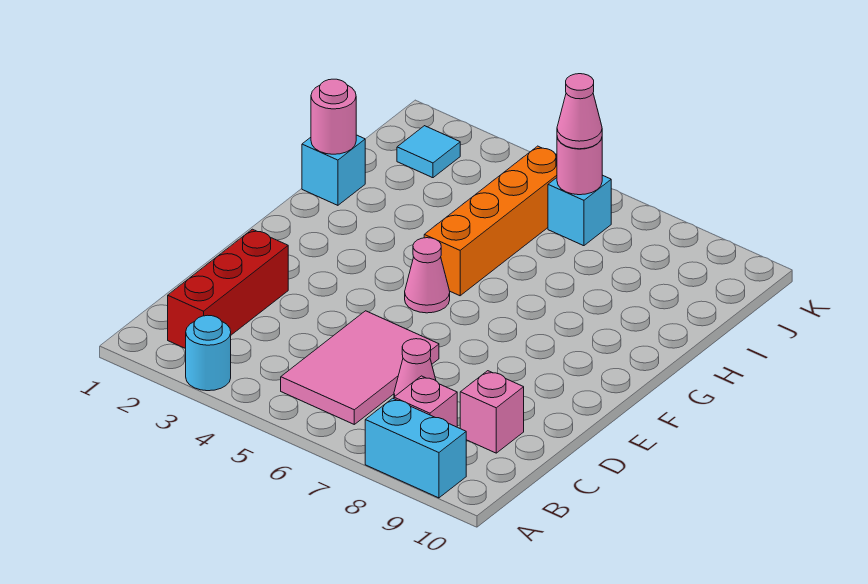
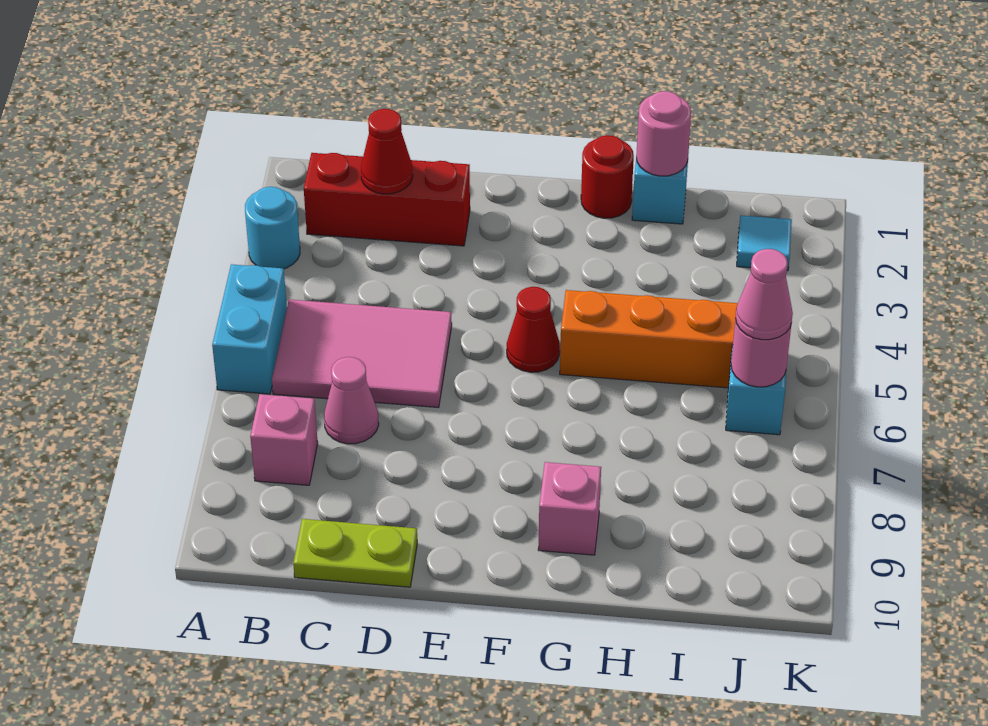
cyan 1x2 brick [365,398,466,498] -> cyan 1x2 brick moved to [212,264,287,394]
none -> red 1x1 cone [361,109,413,194]
pink 1x1 brick [460,371,524,453] -> pink 1x1 brick moved to [538,462,601,555]
none -> lime 1x2 plate [293,519,417,587]
pink 1x1 cone [405,238,450,313] -> red 1x1 cone [507,287,560,372]
none -> red 1x1 round brick [581,135,634,218]

